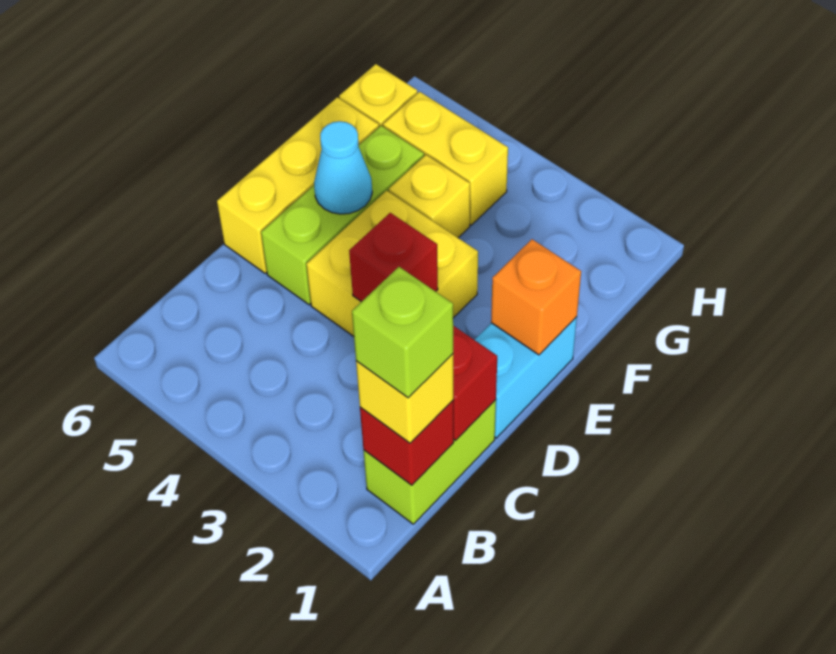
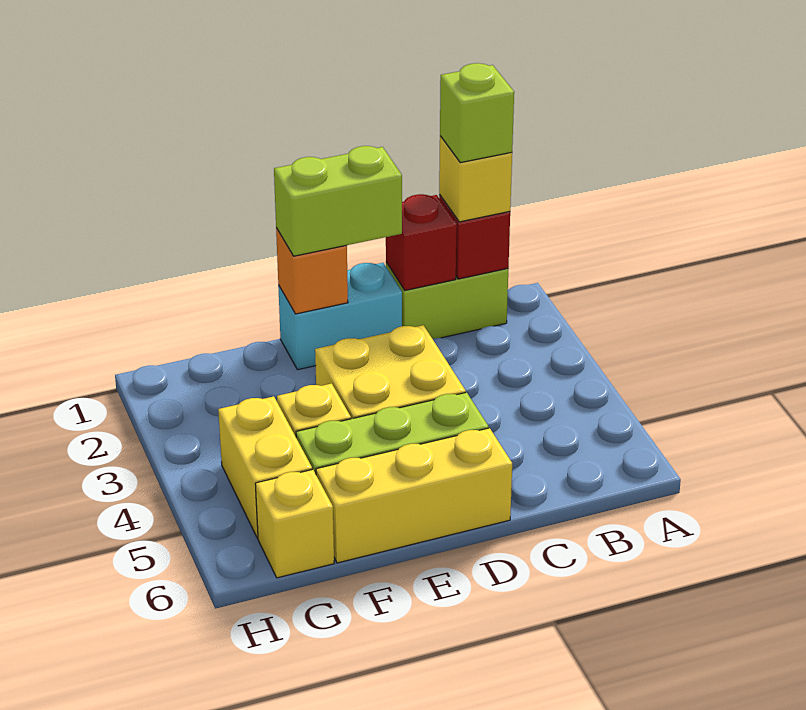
none -> lime 1x2 brick [274,146,402,256]
red 1x1 brick [349,213,438,302] -> none
cyan 1x1 cone [314,121,372,214] -> none

